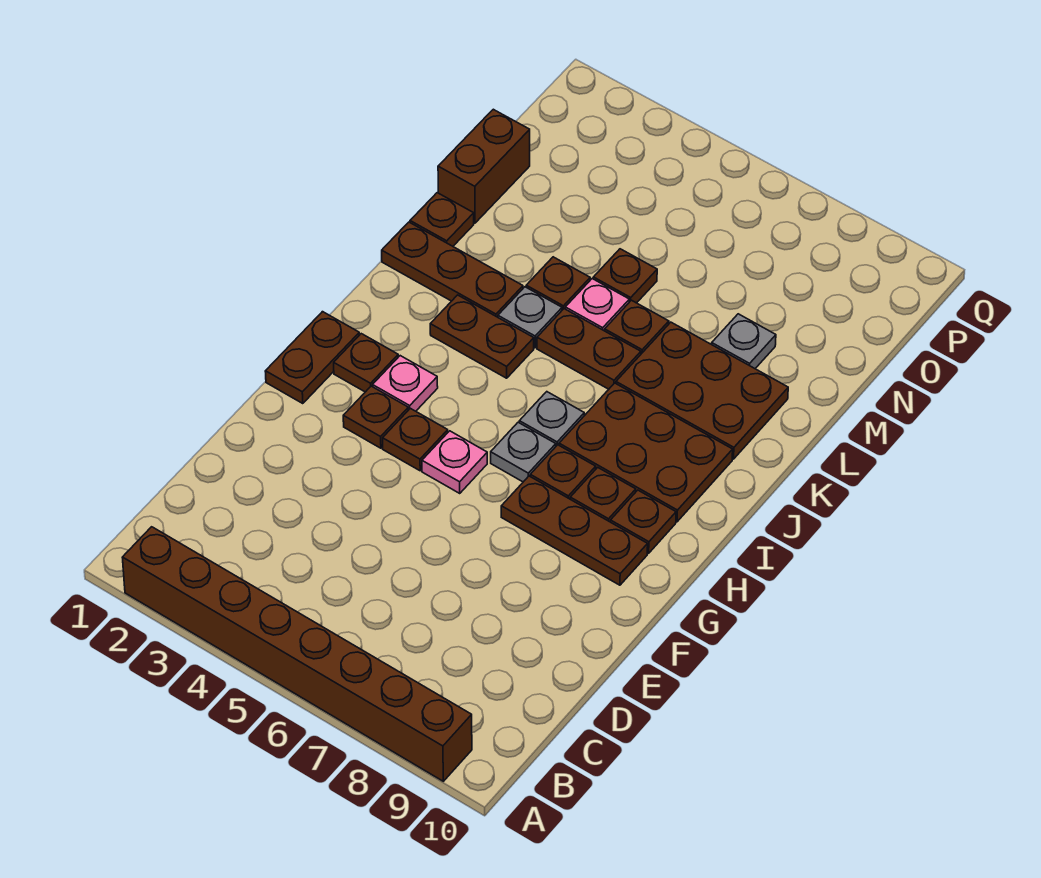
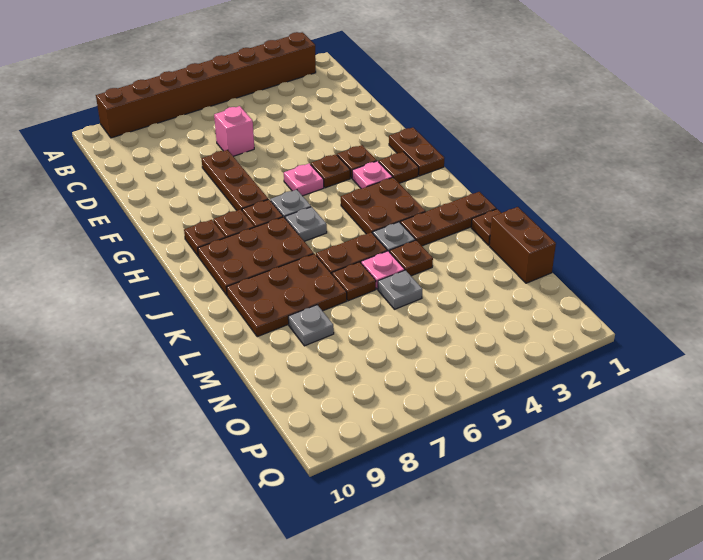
none -> pink 1x1 brick [214,106,254,156]
brown 1x3 plate [501,476,648,585] -> brown 1x3 plate turned to [202,150,268,210]
brown 1x2 plate [430,295,534,378] -> brown 2x2 plate [341,177,426,234]
brown 1x1 plate [593,249,657,303] -> grey 1x1 plate [378,270,422,309]

